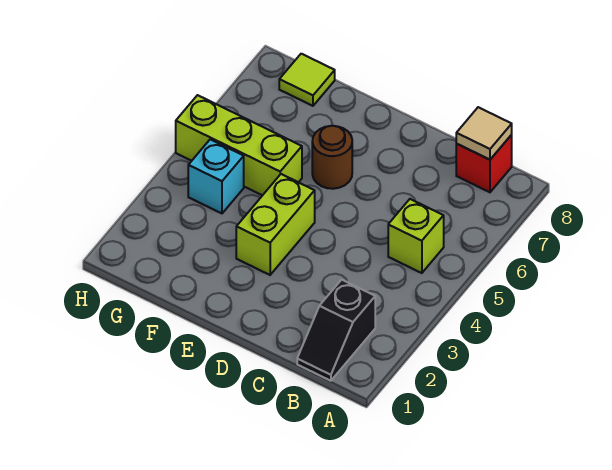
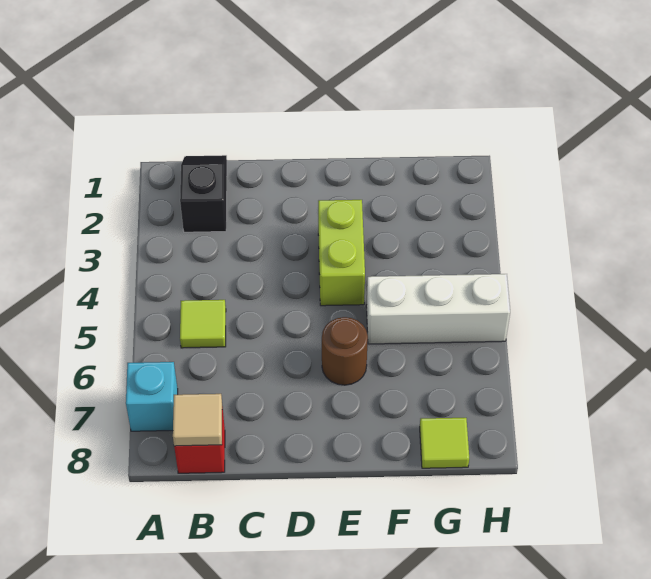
lime 1x1 brick [388,199,444,273] -> lime 1x1 tile [180,300,226,348]
lime 1x3 brick [176,95,302,195] -> white 1x3 brick [366,274,510,344]
cyan 1x1 brick [188,139,244,213] -> cyan 1x1 brick moved to [126,362,178,431]

